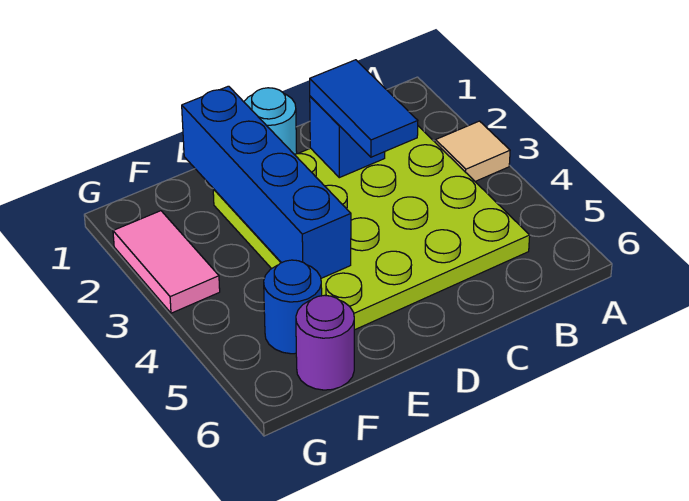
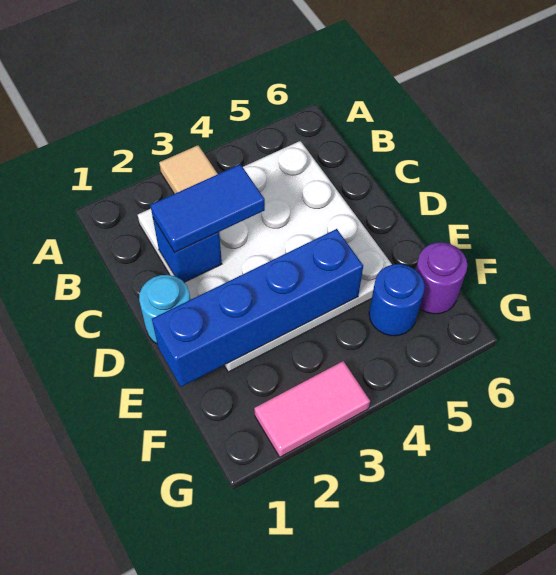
lime 4x4 plate [213,126,530,330] -> white 4x4 plate [138,141,392,372]

